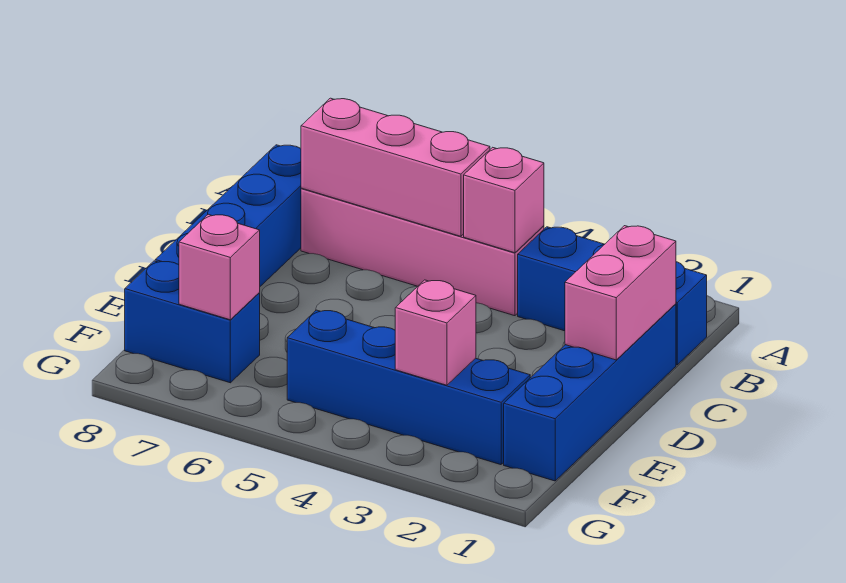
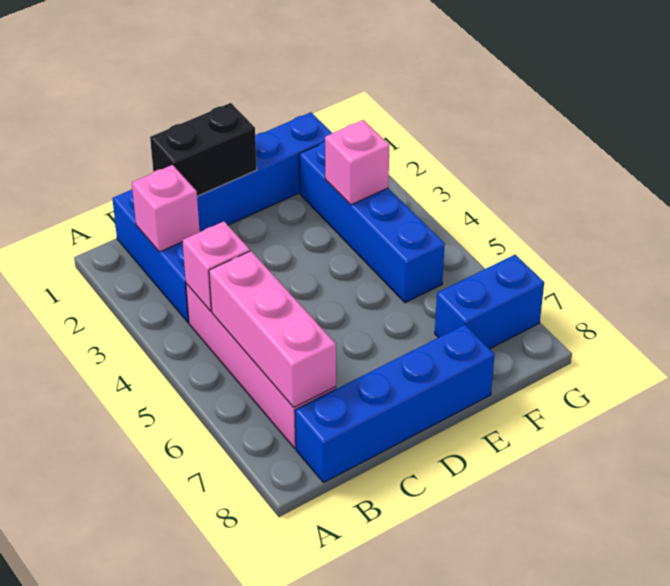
pink 1x2 brick [565,226,676,360] -> black 1x2 brick [150,103,257,196]
blue 1x2 brick [125,261,260,383] -> blue 1x2 brick turned to [435,255,544,349]
pink 1x1 brick [179,214,260,320] -> pink 1x1 brick moved to [132,165,200,252]

